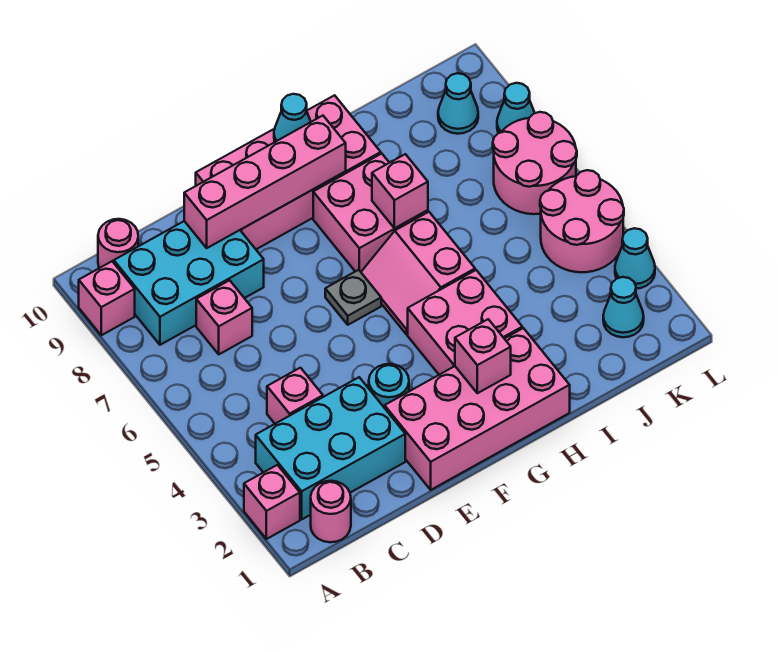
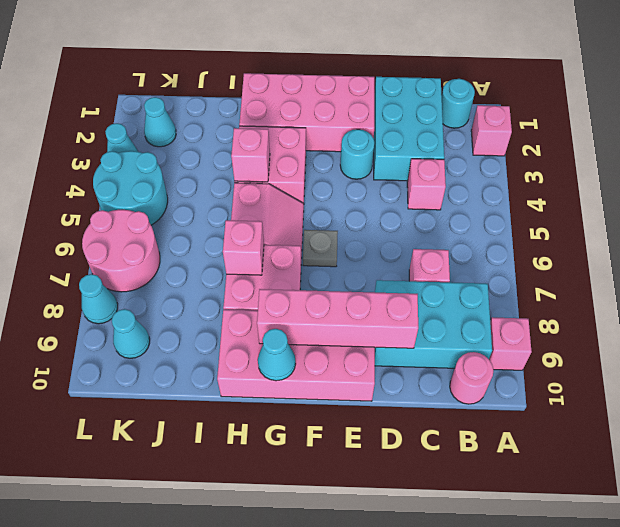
pink 1x1 round brick [311,481,351,542] -> cyan 1x1 round brick [442,79,475,128]
cyan 2x3 brick [256,377,405,519] -> cyan 2x3 brick turned to [374,77,444,181]
pink 1x1 brick [455,319,511,393] -> pink 1x1 brick moved to [231,128,270,182]
pink 2x2 round brick [540,170,624,272] -> cyan 2x2 round brick [93,151,168,225]

